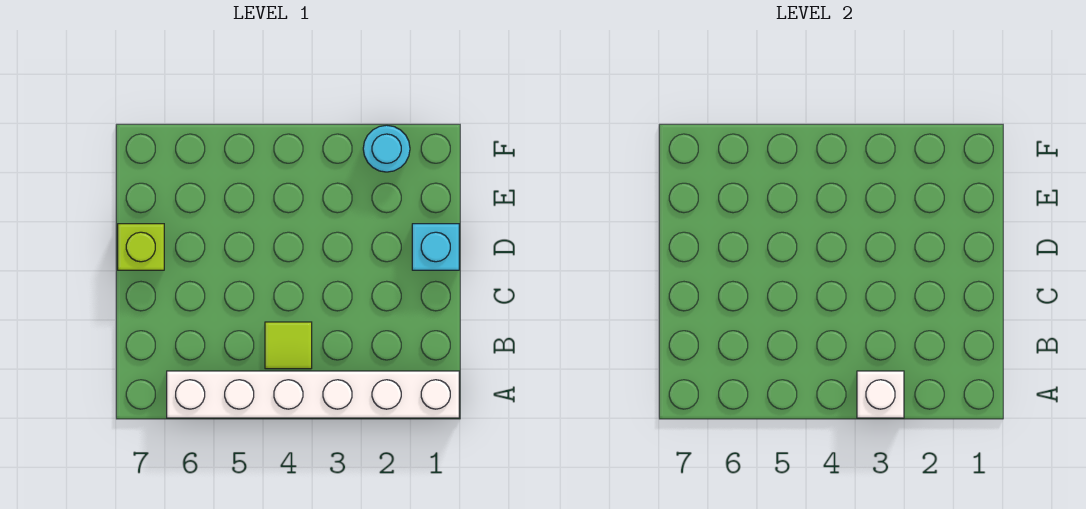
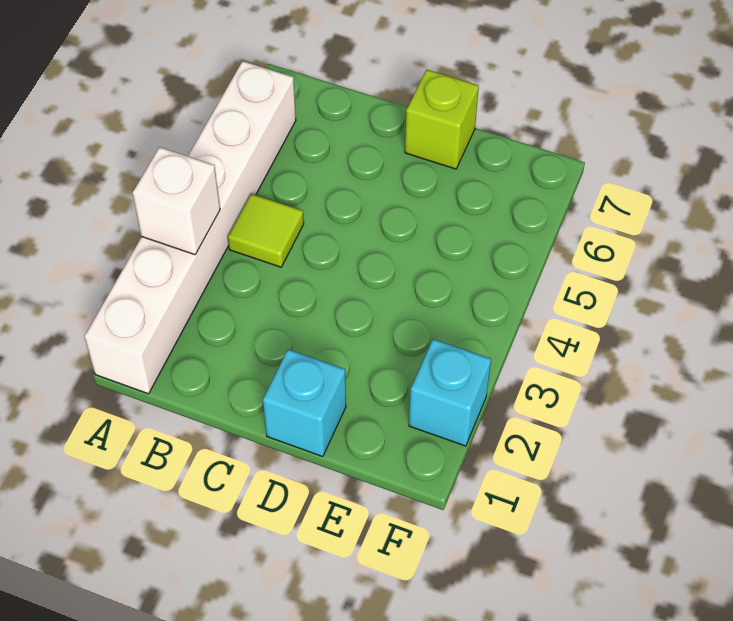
cyan 1x1 round brick [363,125,410,172] -> cyan 1x1 brick [409,339,491,446]

